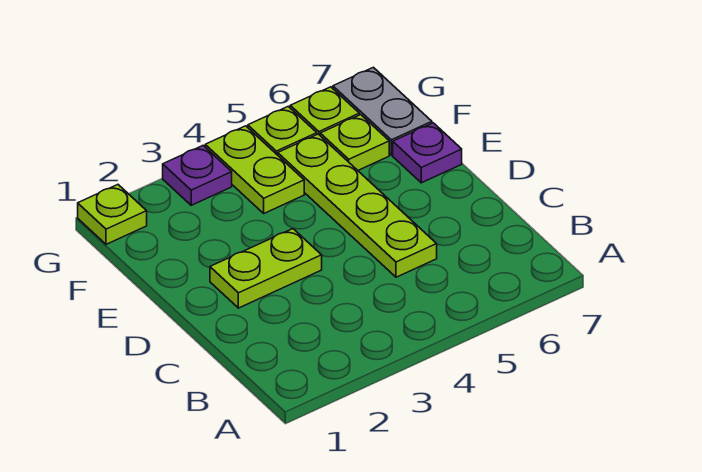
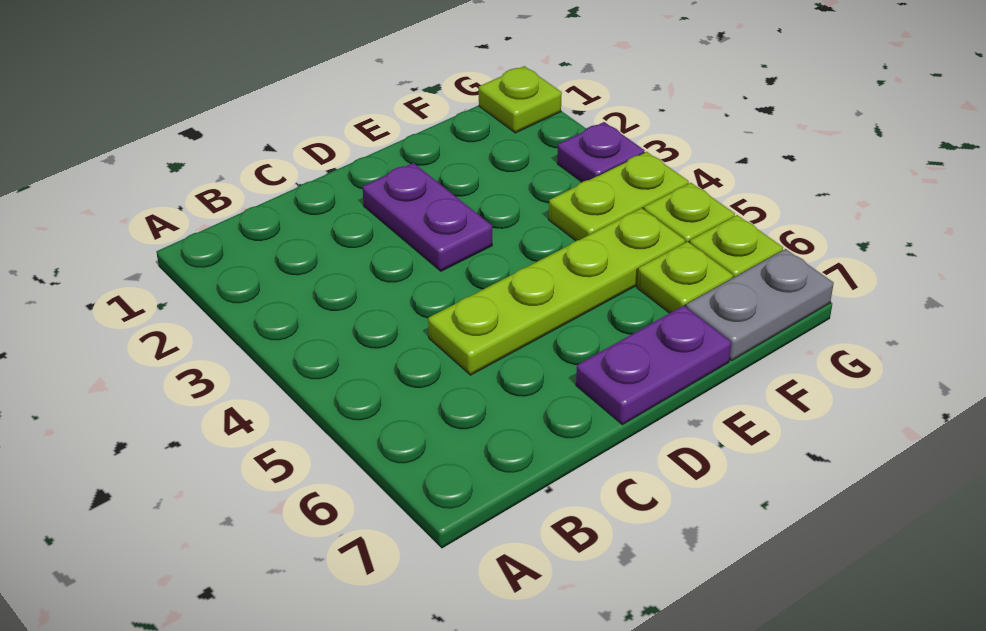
lime 1x2 plate [210,229,322,308] -> purple 1x2 plate [363,163,492,271]
purple 1x1 plate [393,123,462,183] -> purple 1x2 plate [576,306,731,425]

